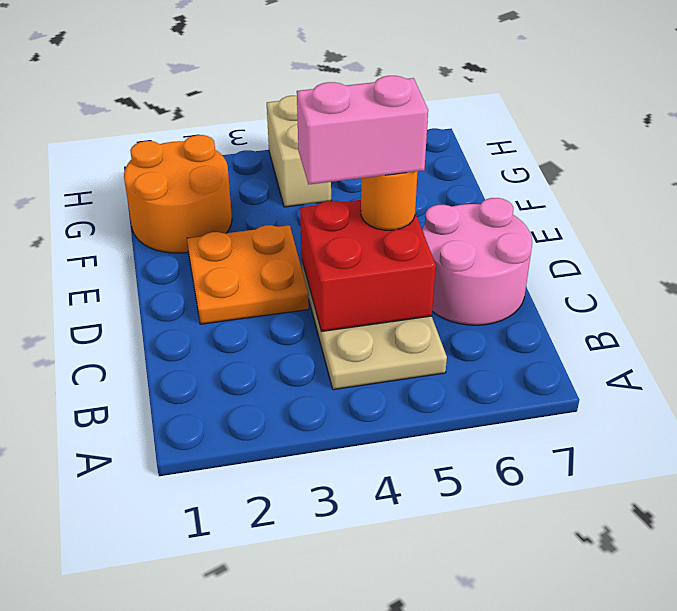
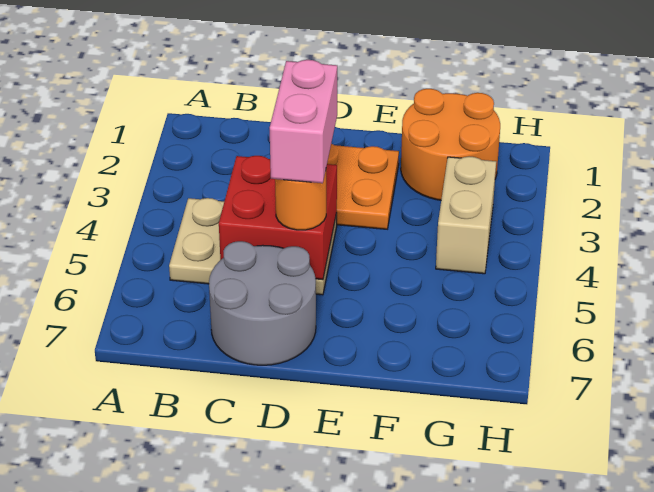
pink 2x2 round brick [422,198,532,325] -> grey 2x2 round brick [209,241,316,365]
tan 1x2 brick [267,96,331,207] -> tan 1x2 brick turned to [436,156,496,274]

